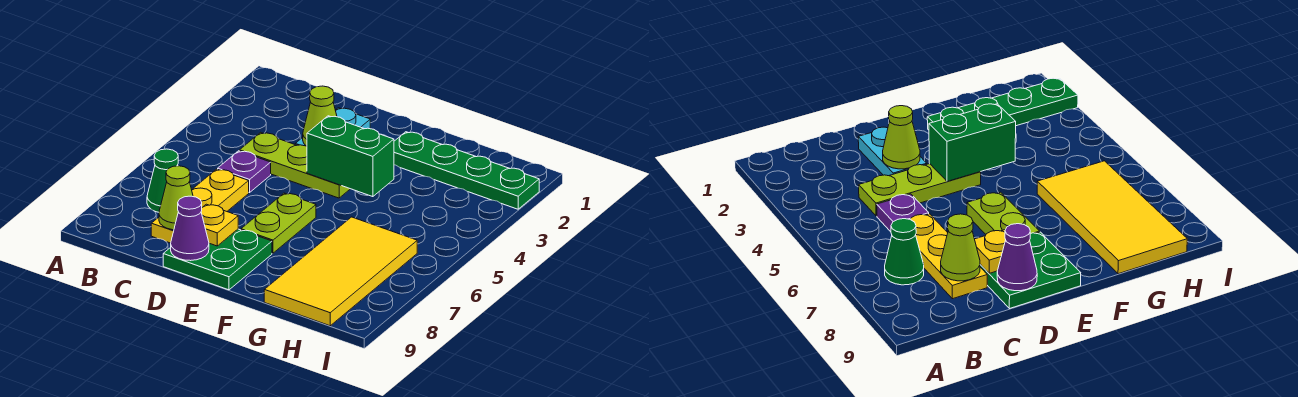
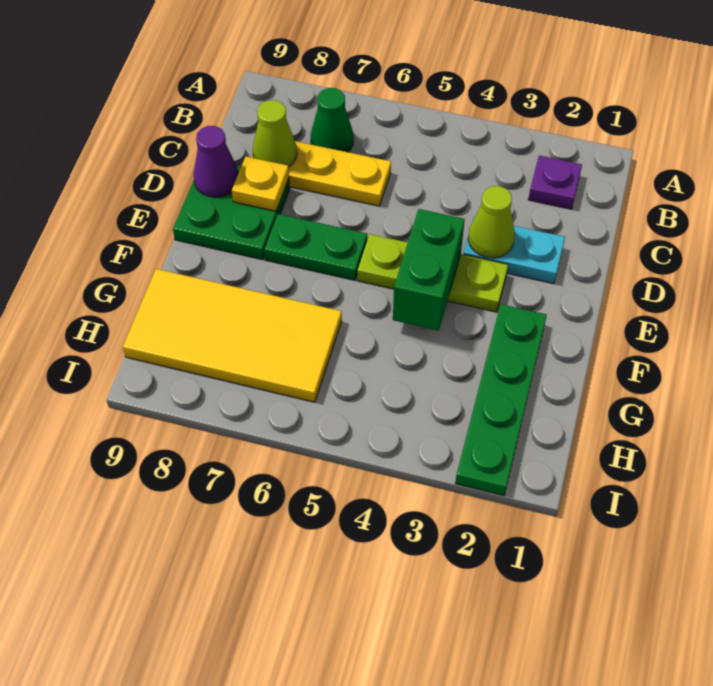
lime 1x3 plate [240,132,350,198] -> lime 1x3 plate turned to [358,234,508,312]
purple 1x1 plate [218,151,271,193] -> purple 1x1 plate moved to [528,156,582,209]
lime 1x2 plate [241,193,316,253] -> green 1x2 plate [264,214,367,280]

